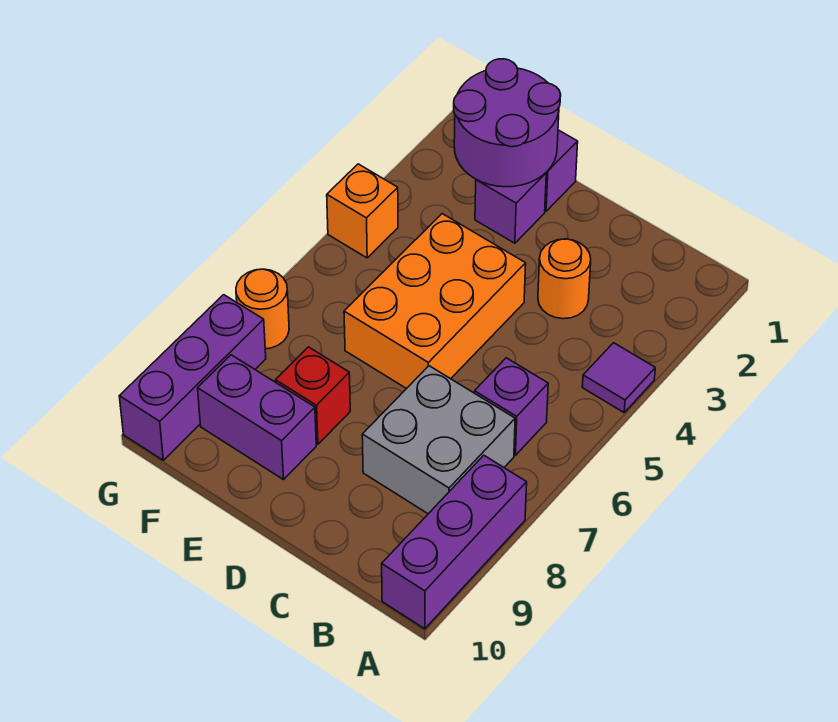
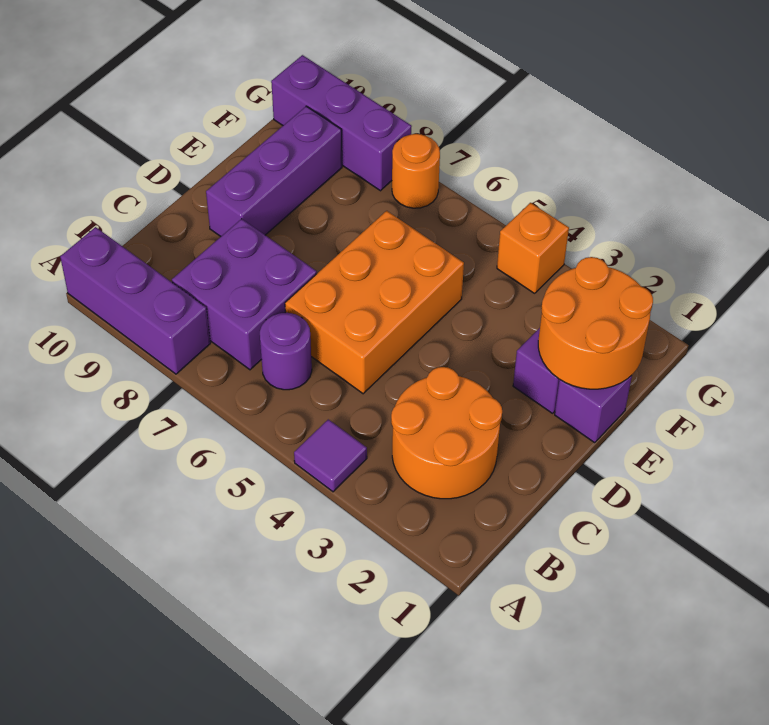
purple 1x1 brick [474,358,548,455] -> purple 1x1 round brick [260,313,312,390]
grey 2x2 brick [362,366,515,514] -> purple 2x2 brick [172,219,317,370]
orange 1x1 round brick [538,239,591,319] -> orange 2x2 round brick [391,367,502,499]
orange 2x3 brick [344,214,526,389] -> orange 2x3 brick turned to [285,211,464,394]
purple 2x2 round brick [454,59,561,187] -> orange 2x2 round brick [538,257,653,389]
red 1x1 brick [276,347,350,444] -> none
purple 1x2 brick [198,355,316,480] -> purple 1x3 brick [206,106,342,236]

